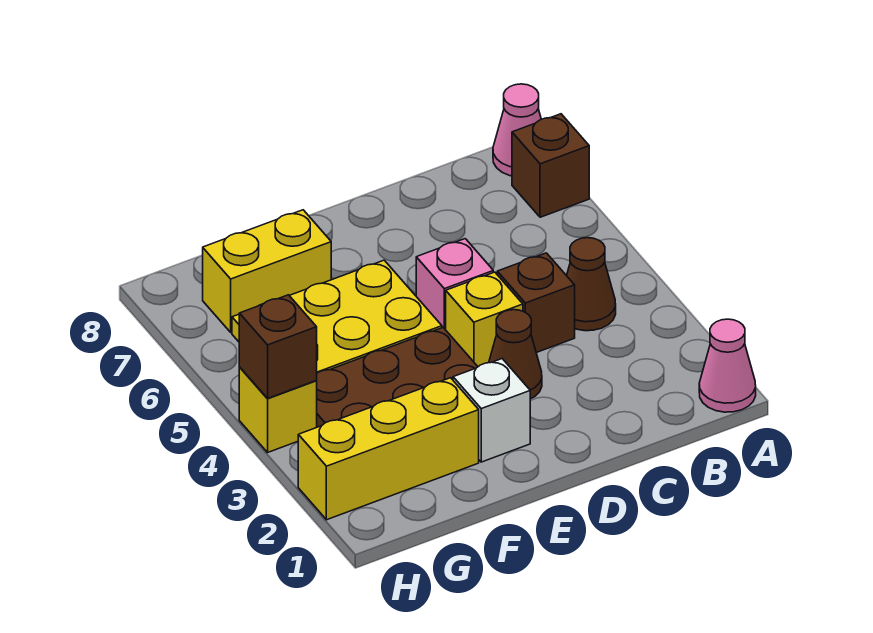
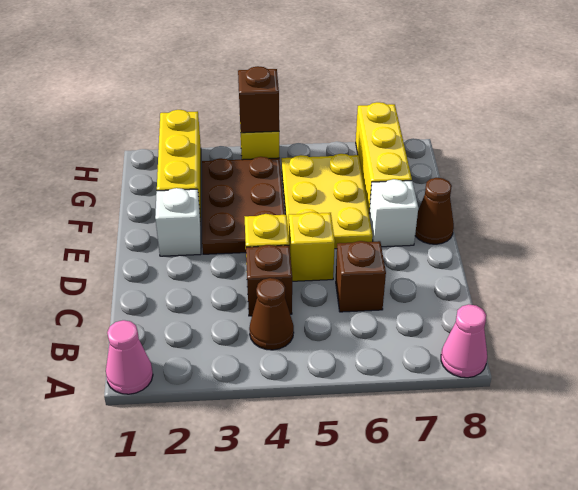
brown 1x1 brick [512,114,589,217] -> brown 1x1 brick moved to [336,241,386,312]
brown 1x1 cone [489,310,542,399] -> brown 1x1 cone moved to [415,178,454,244]
pink 1x1 brick [416,239,493,330] -> yellow 1x1 brick [289,212,335,281]
none -> white 1x1 brick [369,179,418,247]
yellow 1x2 brick [203,210,331,332] -> yellow 1x3 brick [356,102,412,212]

